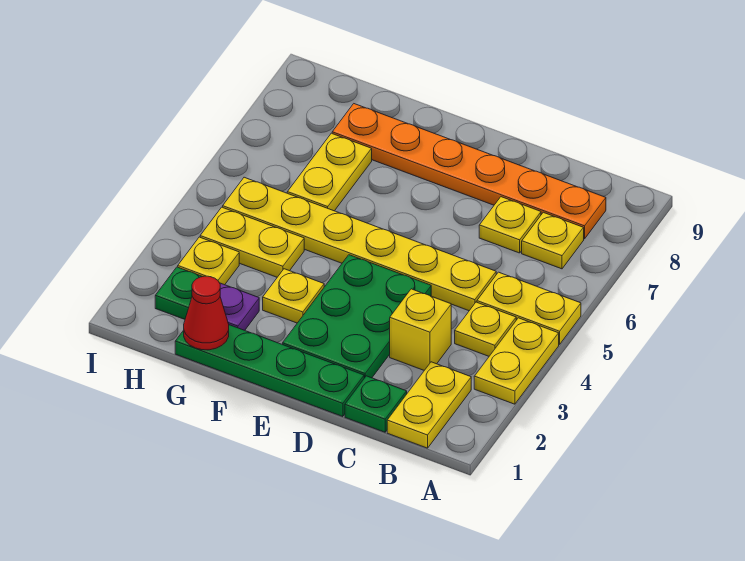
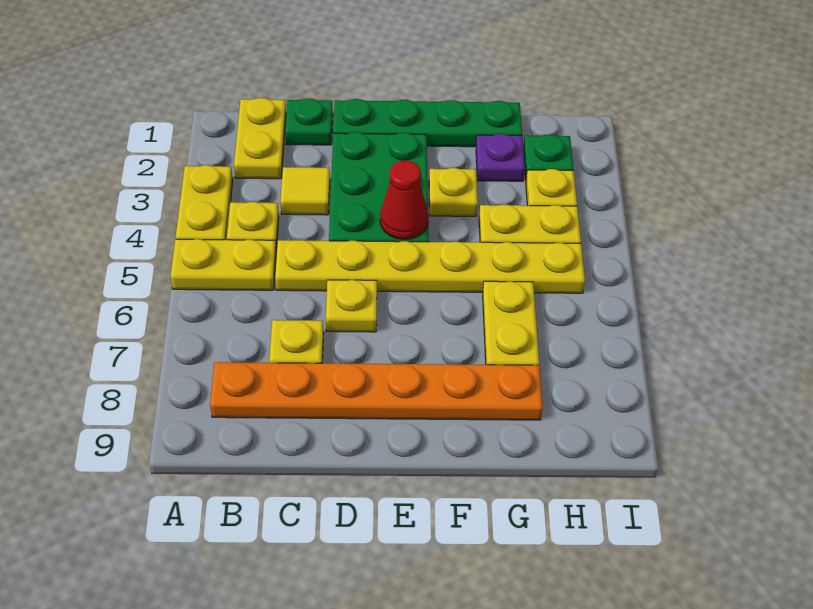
yellow 1x1 plate [522,212,584,269] -> yellow 1x1 plate moved to [326,280,377,332]
yellow 1x1 brick [390,289,451,370] -> yellow 1x1 tile [280,167,330,215]
red 1x1 cone [184,276,229,350] -> red 1x1 cone moved to [380,161,428,239]

